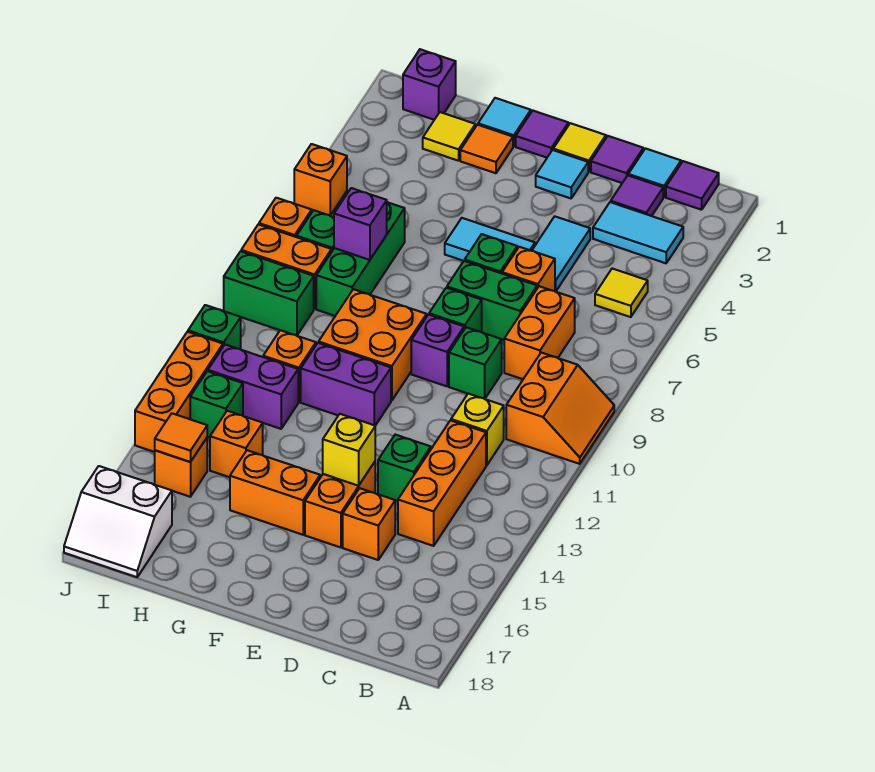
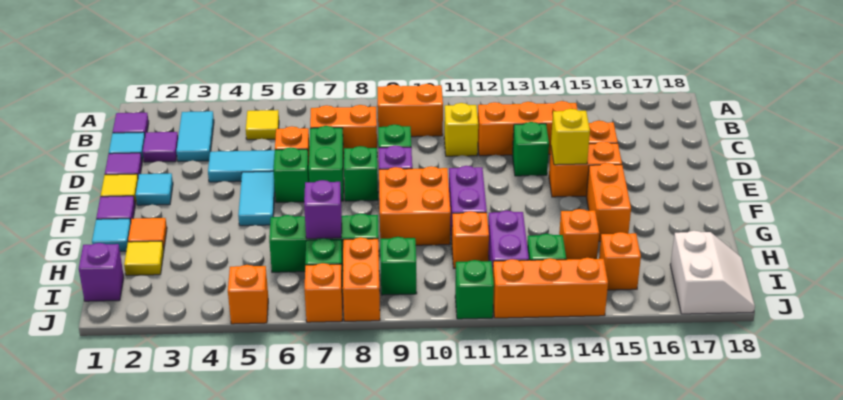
green 1x2 brick [224,251,314,336] -> green 1x1 brick [380,237,417,295]
orange 1x1 tile [155,413,207,462] -> none

